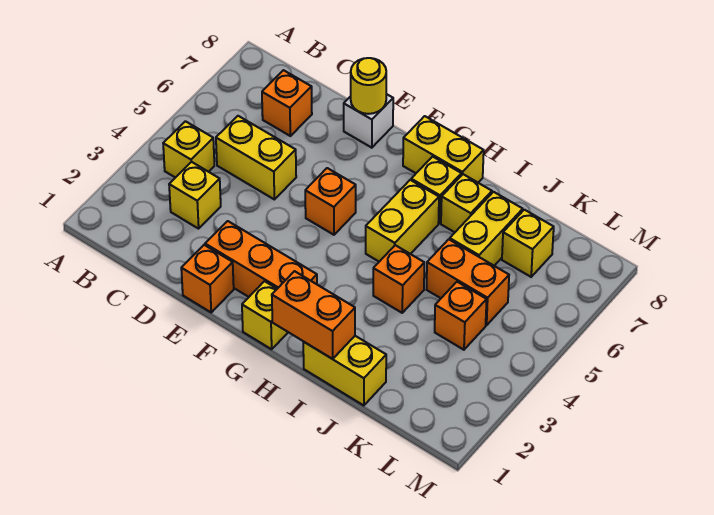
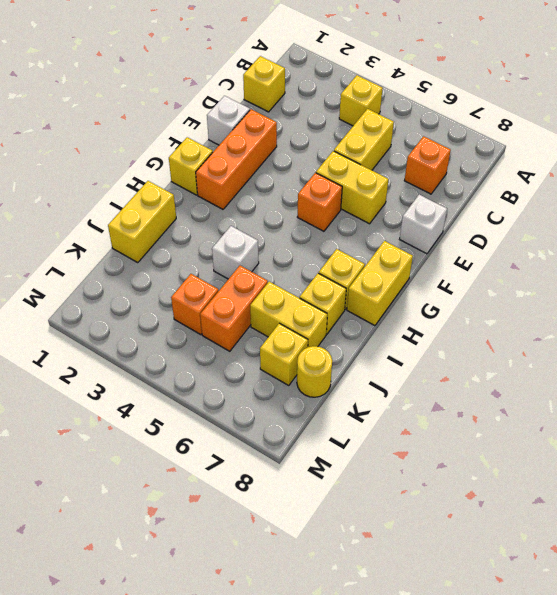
yellow 1x1 brick [169,162,221,229] -> yellow 1x1 brick moved to [243,56,285,112]
orange 1x1 brick [181,245,234,312] -> white 1x1 brick [207,96,250,145]
yellow 1x1 round brick [351,58,386,114] -> yellow 1x1 round brick moved to [297,346,332,397]
orange 1x2 brick [272,271,355,359] -> none
yellow 1x2 brick [366,180,439,262] -> yellow 1x2 brick moved to [316,151,388,224]
orange 1x1 brick [373,245,424,313] -> white 1x1 brick [212,226,259,279]

